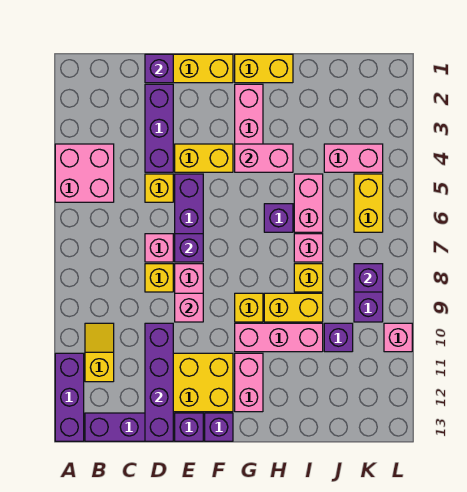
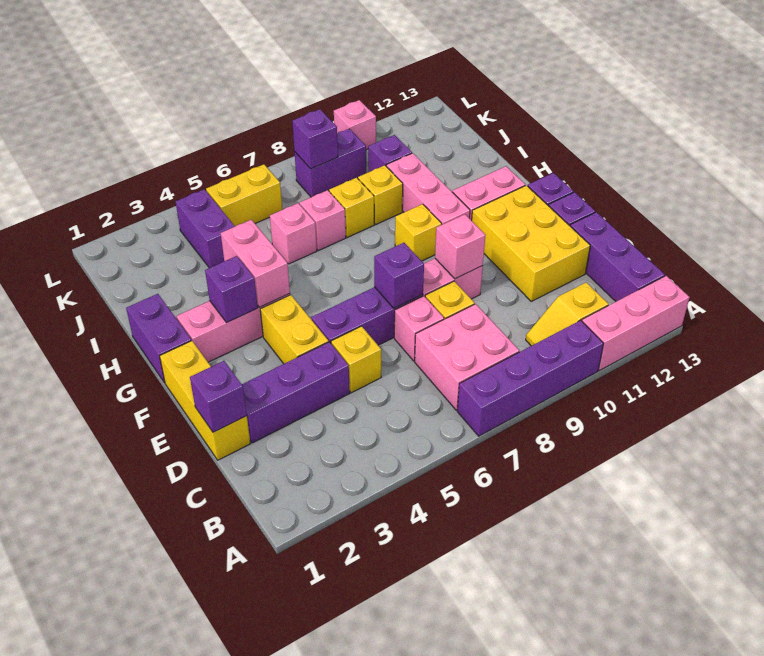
pink 2x2 brick [55,144,114,202] -> pink 2x2 brick moved to [415,304,519,410]
purple 1x3 brick [55,353,84,441] -> pink 1x3 brick [582,276,690,371]
purple 1x4 brick [145,323,173,441] -> purple 1x4 brick moved to [457,320,604,436]
yellow 1x2 brick [235,54,293,83] -> purple 1x2 brick [126,294,191,383]
purple 1x1 brick [264,204,293,232] -> purple 1x1 brick moved to [205,256,258,323]
yellow 1x2 brick [264,293,323,322] -> yellow 1x1 brick [358,165,403,224]
pink 1x2 brick [294,174,323,232] -> pink 1x1 brick [270,203,317,264]
pink 1x2 brick [324,144,383,172] -> purple 1x2 brick [176,189,235,268]

